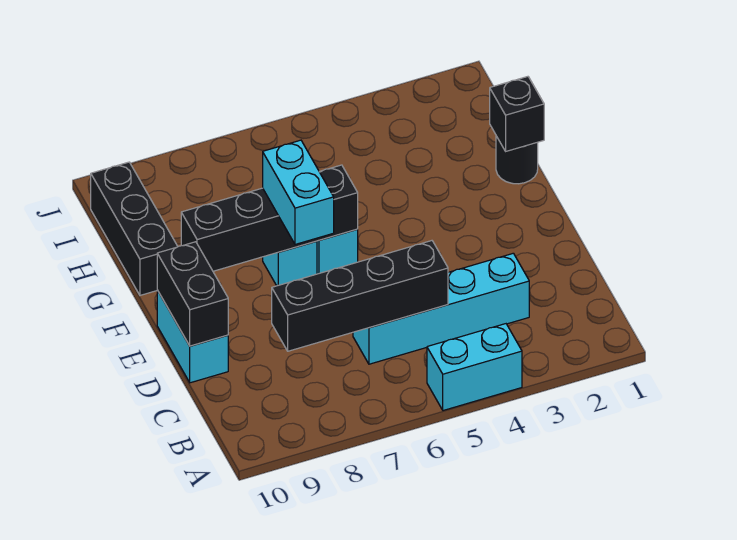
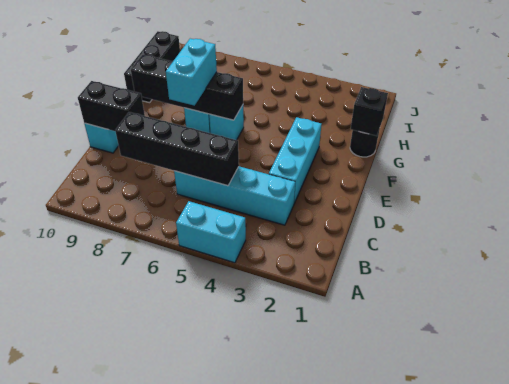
none -> cyan 1x3 brick [269,117,322,203]
black 1x2 brick [157,242,228,346] -> black 1x2 brick turned to [78,81,145,131]

